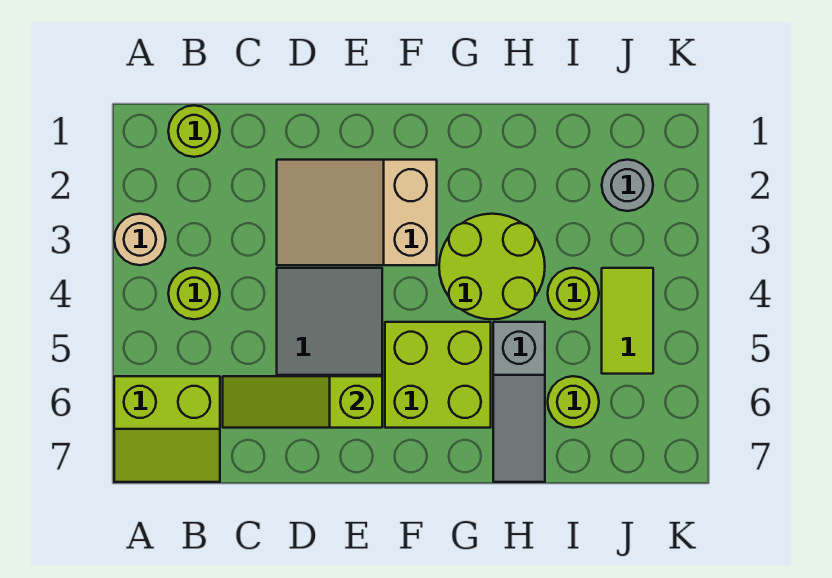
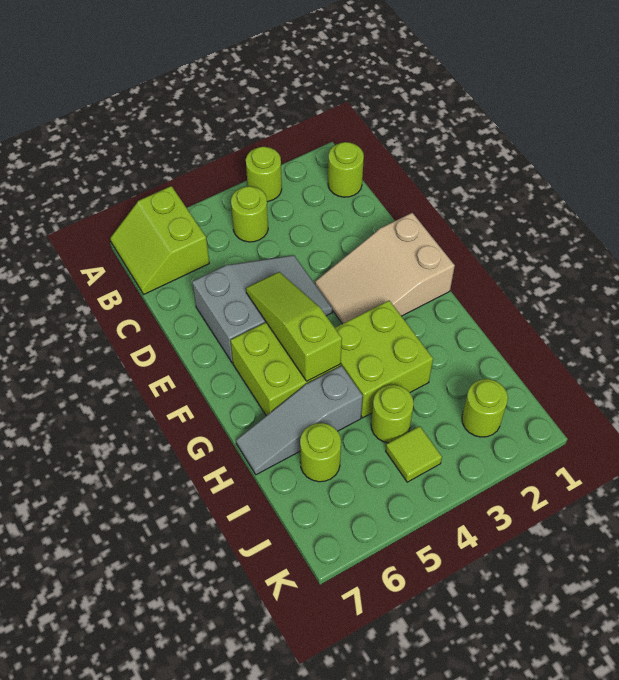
tan 1x1 round brick [114,214,166,265] -> lime 1x1 round brick [246,147,282,202]
lime 1x3 slope [223,376,382,428] -> lime 1x3 slope moved to [246,272,342,381]
tan 2x3 slope [277,160,437,265] -> tan 2x3 slope turned to [315,213,455,324]
lime 2x2 round brick [439,214,545,319] -> lime 2x2 brick [335,301,433,418]
grey 1x1 round brick [602,160,653,211] -> lime 1x1 round brick [462,379,508,437]
lime 1x2 tile [602,268,653,374] -> lime 1x1 tile [386,426,442,482]

